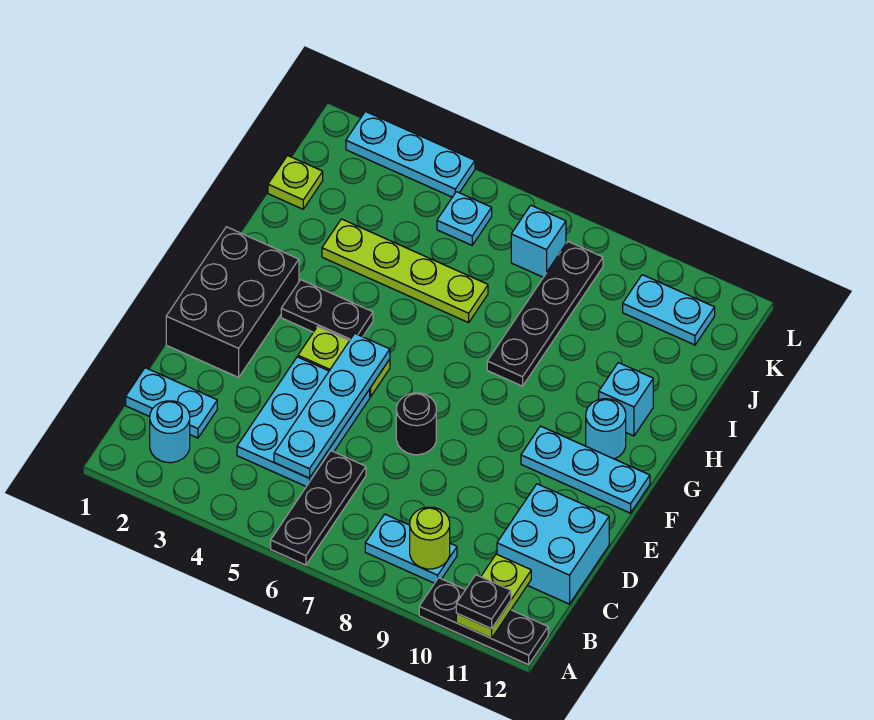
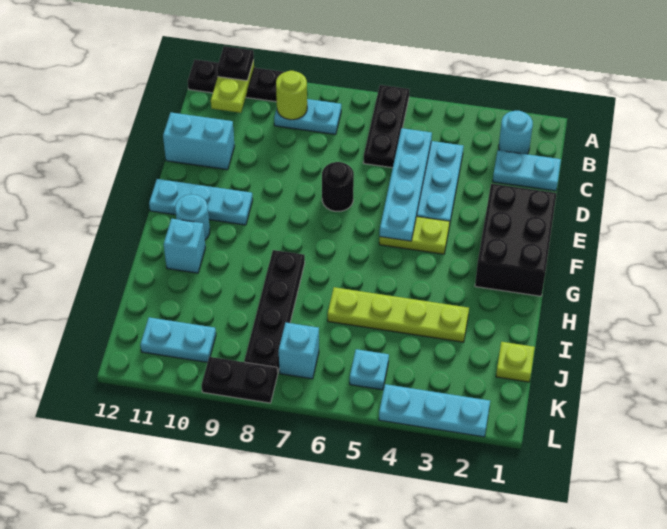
cyan 2x2 brick [497,484,609,604] -> cyan 1x2 brick [163,113,235,170]
black 1x2 plate [281,280,373,341] -> black 1x2 plate moved to [202,357,278,403]

